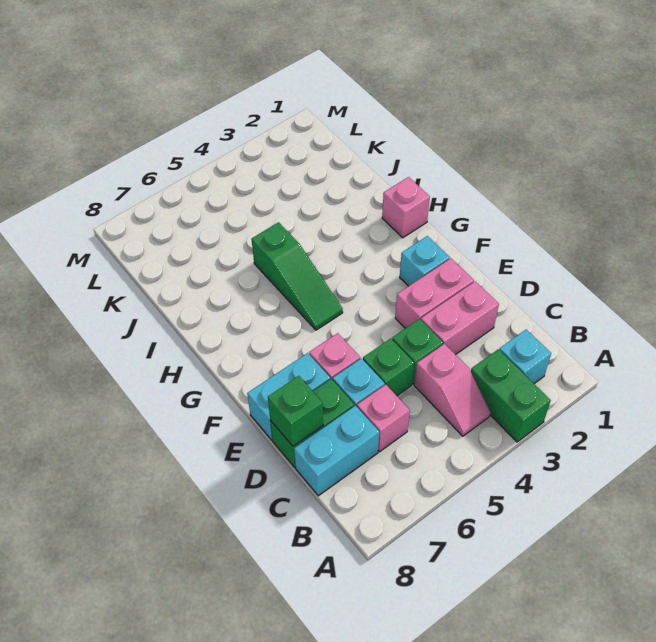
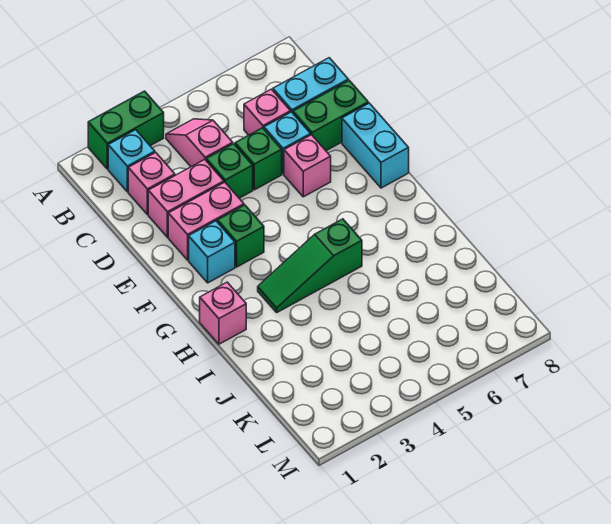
green 1x2 brick [471,349,551,442] -> green 1x2 brick turned to [88,91,164,169]
none -> pink 1x1 brick [128,153,175,215]
green 1x1 brick [268,376,323,446] -> green 1x1 brick moved to [217,205,264,267]
cyan 1x2 brick [247,353,330,440] -> cyan 1x2 brick turned to [342,103,409,188]
green 1x3 slope [252,222,343,330] -> green 1x3 slope turned to [258,219,362,312]

